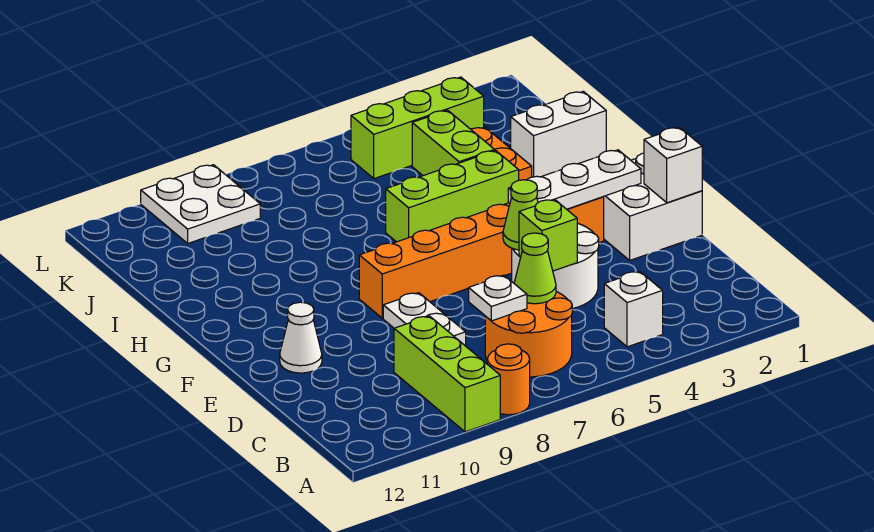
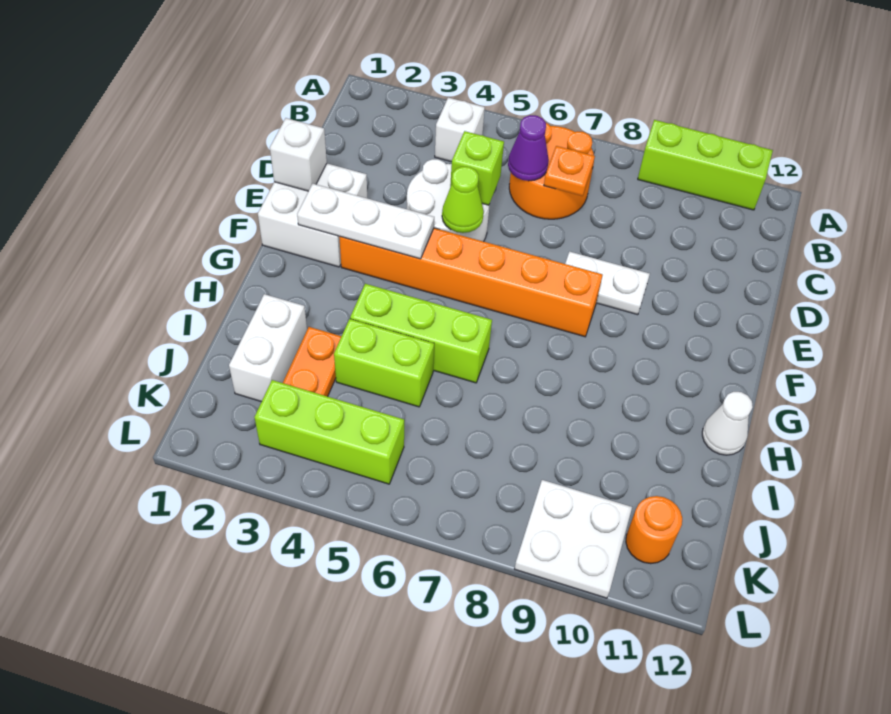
orange 1x1 round brick [487,344,530,415] -> orange 1x1 round brick moved to [626,496,682,564]
lime 1x3 brick [394,316,500,432] -> lime 1x3 brick turned to [638,120,773,210]
lime 1x1 cone [514,233,556,304] -> purple 1x1 cone [508,115,549,181]
white 1x1 plate [469,275,527,321] -> orange 1x1 plate [544,146,595,196]
white 1x2 plate [383,293,466,346] -> white 1x2 plate turned to [565,252,650,315]
white 1x1 cone [280,302,322,373] -> white 1x1 cone moved to [702,392,753,455]
white 1x2 brick [511,91,606,177] -> white 1x2 brick turned to [229,294,307,402]
lime 1x2 brick [412,110,495,176] -> lime 1x2 brick turned to [334,319,434,407]

